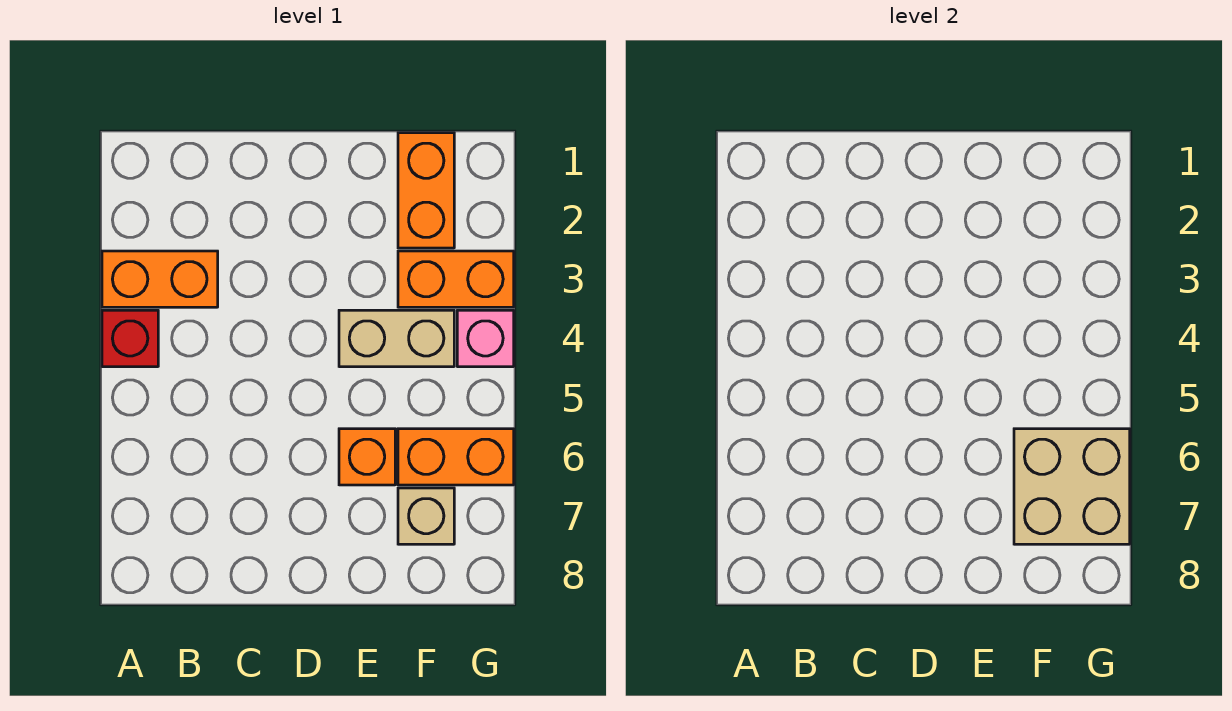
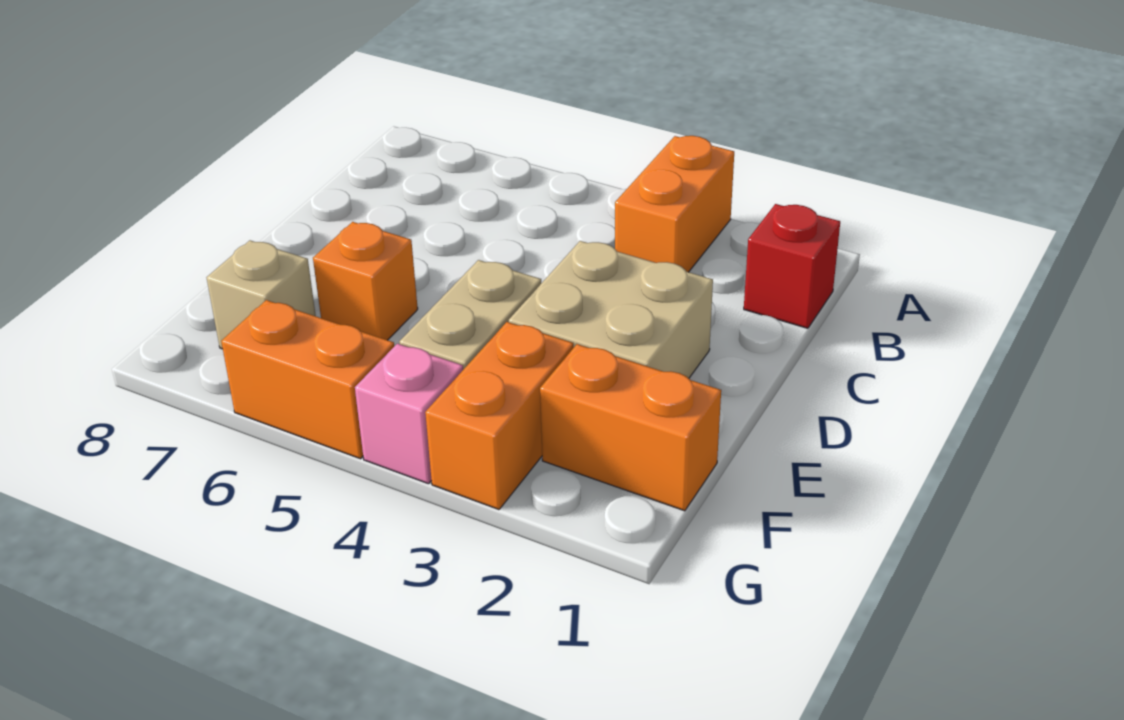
red 1x1 brick [102,310,158,367] -> red 1x1 brick moved to [744,204,840,328]
orange 1x2 brick [398,429,514,485] -> orange 1x2 brick turned to [221,300,394,459]
tan 2x2 brick [1014,429,1130,544] -> tan 2x2 brick moved to [509,241,713,378]

